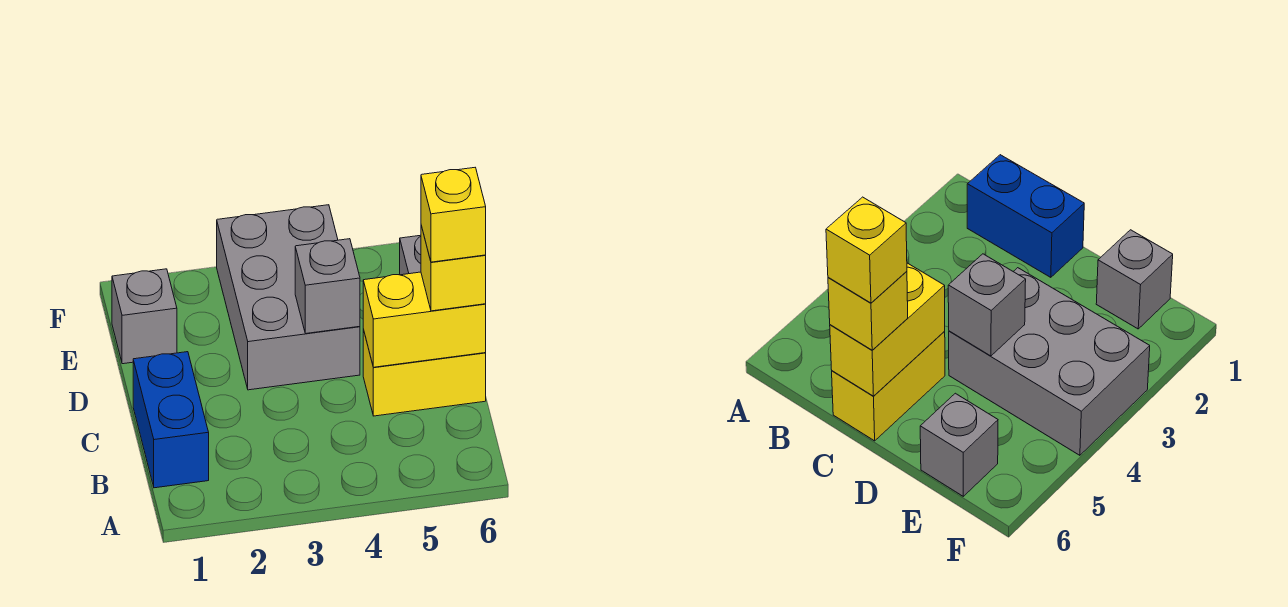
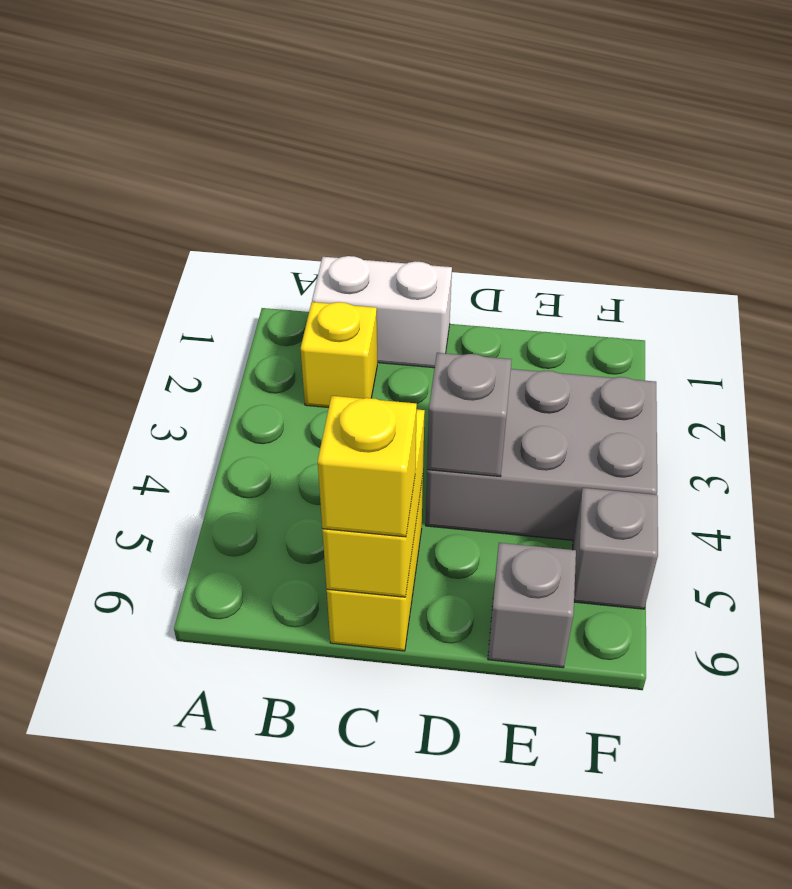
blue 1x2 brick [133,352,209,488] -> white 1x2 brick [312,256,452,368]
yellow 1x1 brick [421,168,486,262] -> yellow 1x1 brick moved to [301,302,377,408]
grey 1x1 brick [112,269,177,364] -> grey 1x1 brick moved to [573,488,658,609]

